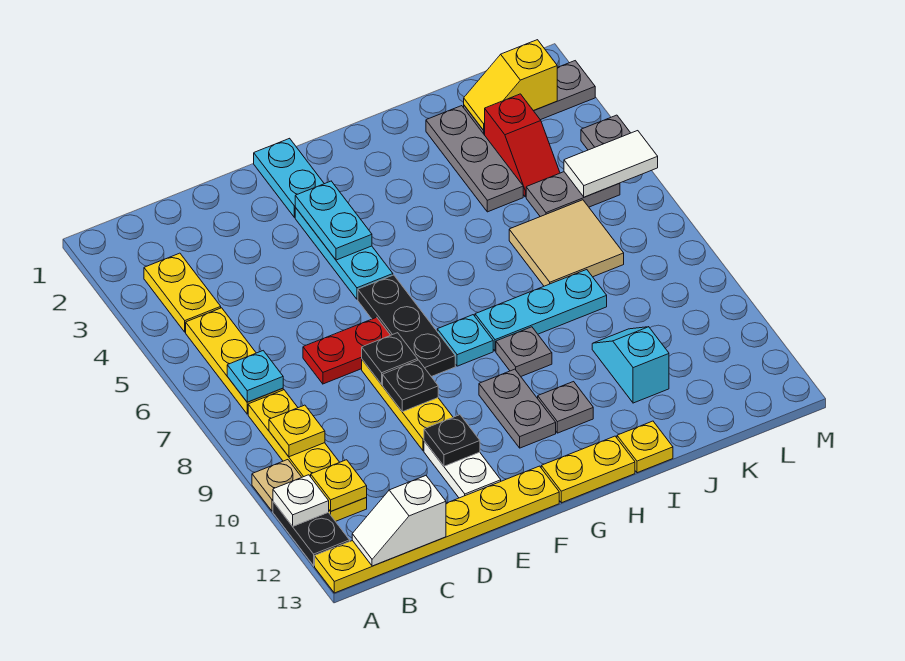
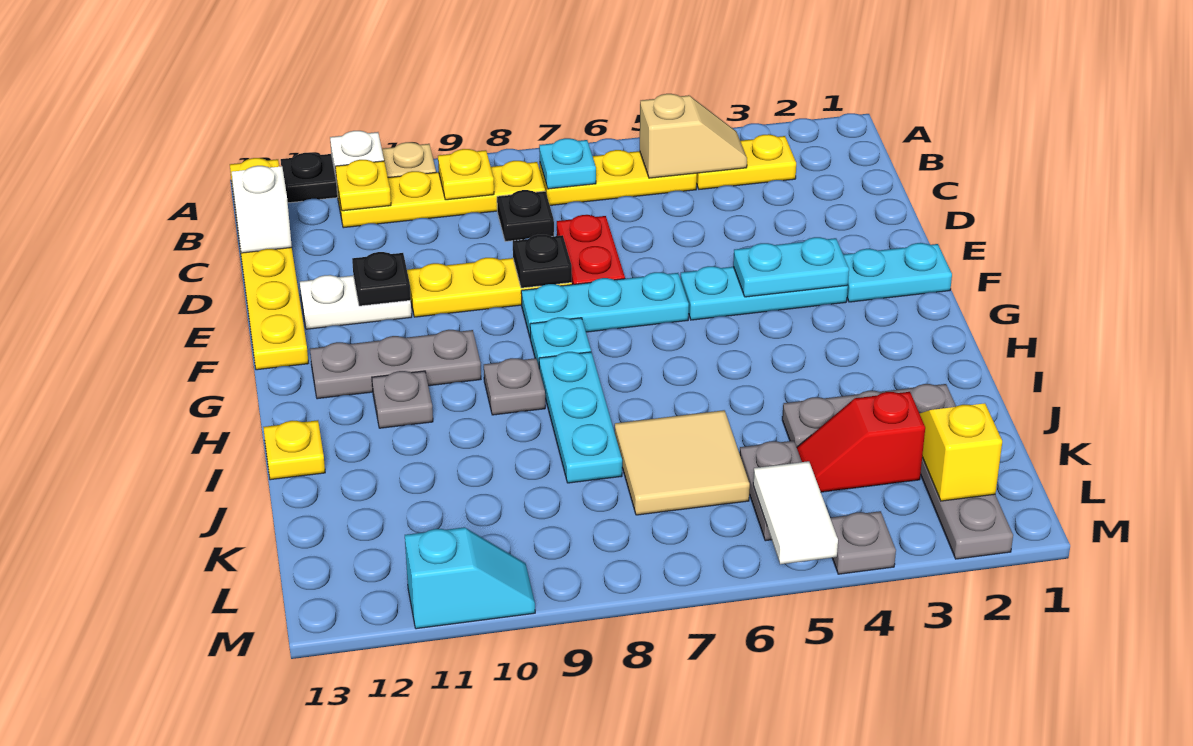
none -> tan 1x2 slope [640,94,747,178]
black 1x1 plate [383,360,438,412] -> black 1x1 plate moved to [497,190,554,241]
black 1x3 plate [358,275,455,377] -> cyan 1x3 plate [521,272,689,337]
grey 1x2 plate [479,369,556,448] -> grey 1x3 plate [310,330,481,399]
yellow 1x2 plate [541,436,635,503] -> none
cyan 1x2 slope [592,327,669,403] -> cyan 1x2 slope moved to [405,527,535,629]

